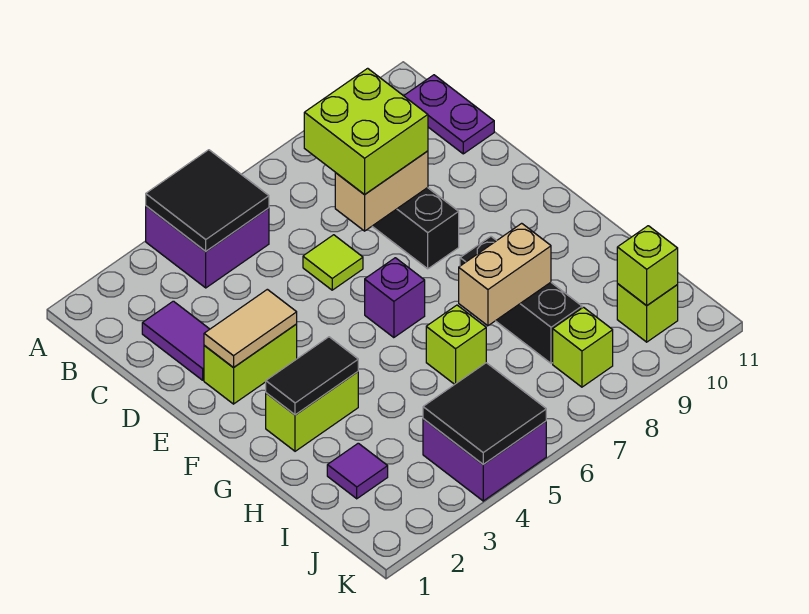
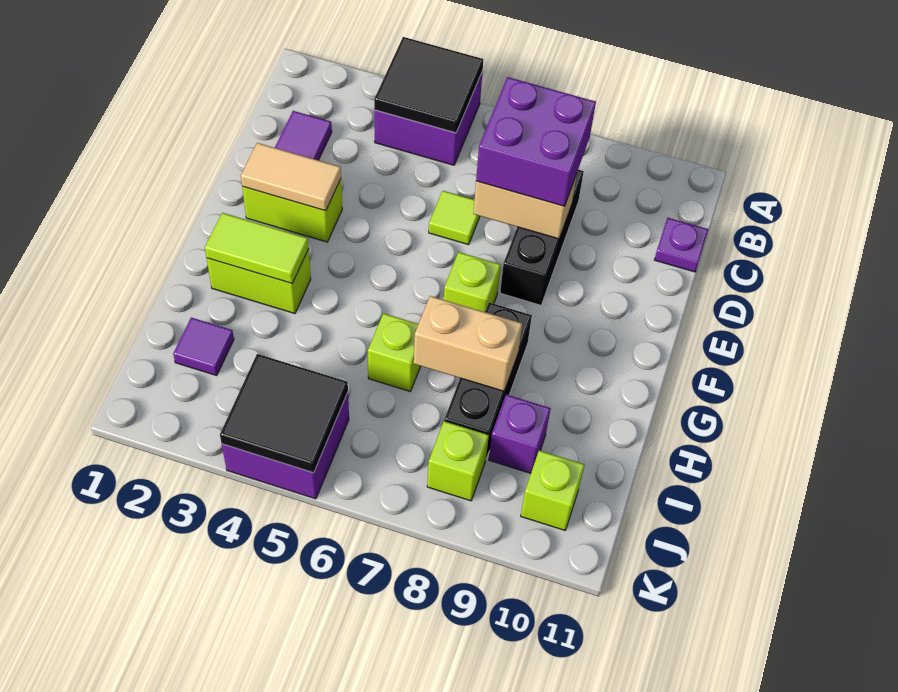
purple 1x2 plate [404,75,494,154] -> purple 1x1 plate [654,218,708,272]
lime 2x2 brick [304,68,428,195] -> purple 2x2 brick [476,77,596,206]
purple 1x1 brick [365,258,425,338] -> purple 1x1 brick moved to [489,395,551,473]
black 1x2 tile [266,337,358,415] -> lime 1x2 tile [205,213,309,283]
lime 1x1 brick [617,226,678,306] -> lime 1x1 brick moved to [444,252,501,312]

